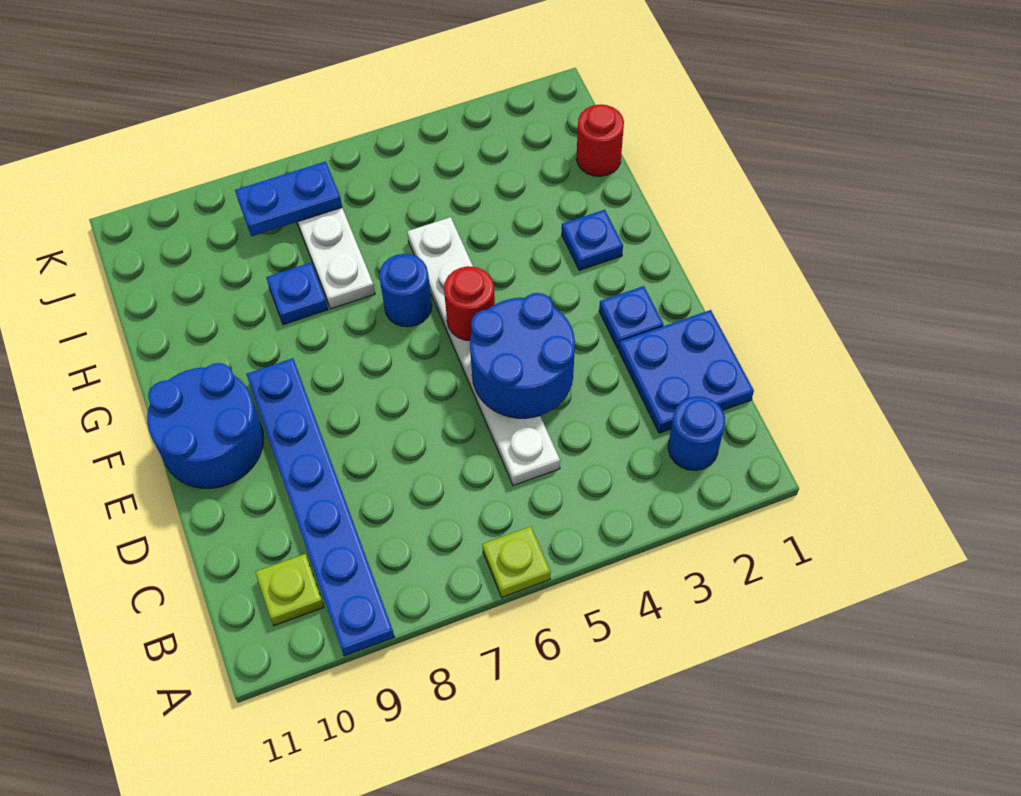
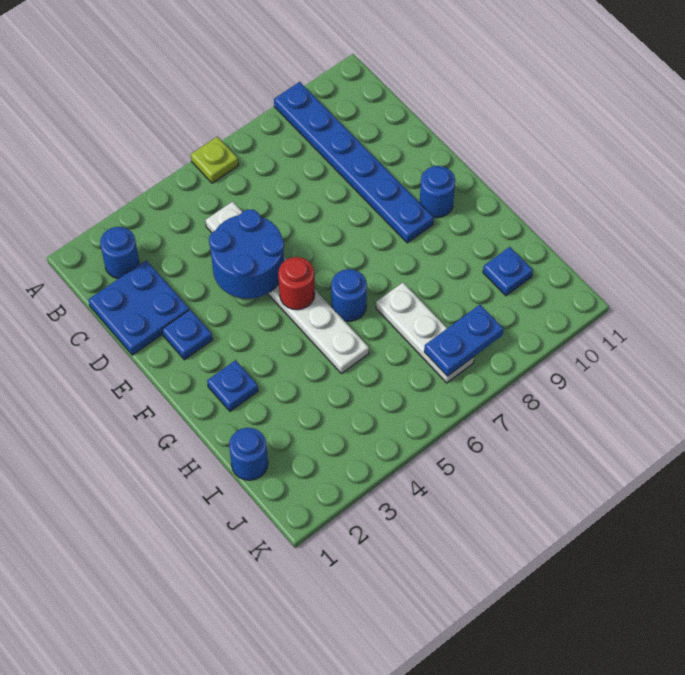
lime 1x1 plate [255,554,324,626] -> none
blue 2x2 round brick [147,363,264,488] -> blue 1x1 round brick [420,166,455,218]
blue 1x1 plate [266,263,328,325] -> blue 1x1 plate moved to [483,247,533,296]
red 1x1 round brick [576,104,624,176] -> blue 1x1 round brick [229,428,268,480]

